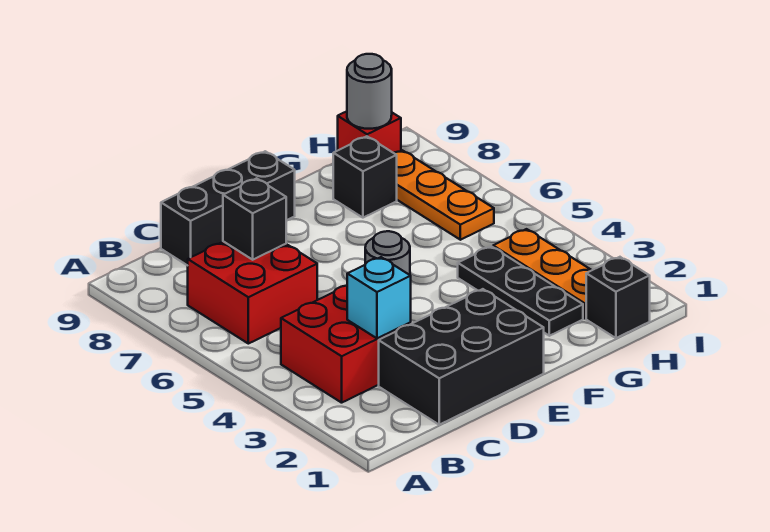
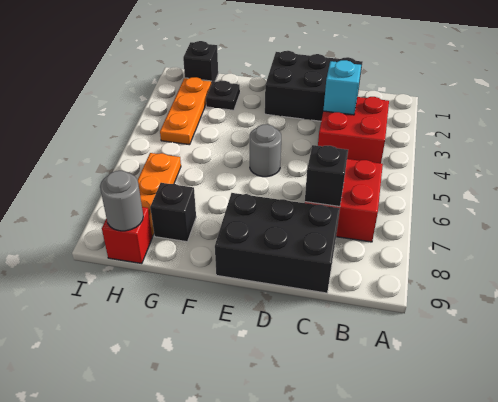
black 1x3 brick [161,151,295,266] -> black 2x3 brick [215,193,340,293]
black 1x3 plate [458,246,583,336] -> black 1x1 plate [206,81,240,110]

